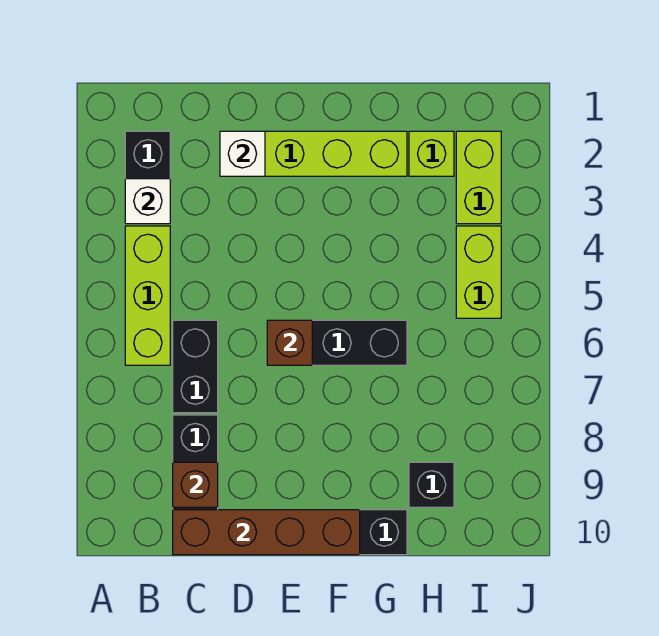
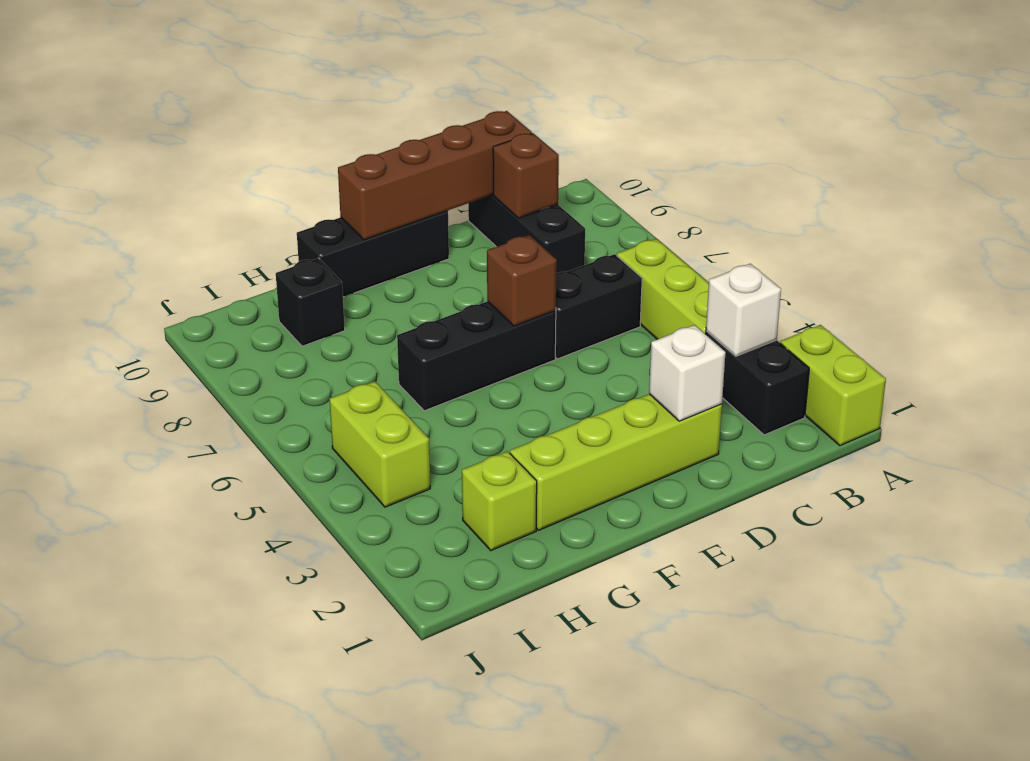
black 1x2 brick [173,320,218,413] -> black 1x2 brick turned to [555,254,642,359]
lime 1x2 brick [456,131,501,224] -> lime 1x2 brick moved to [780,325,886,446]

